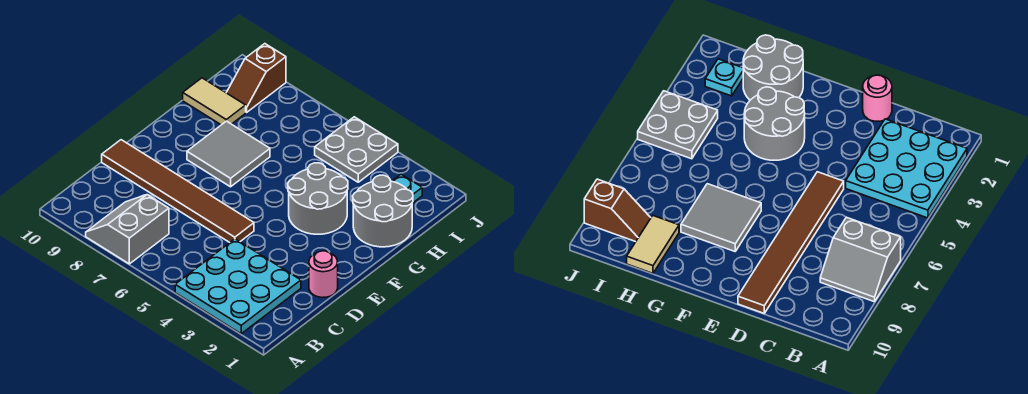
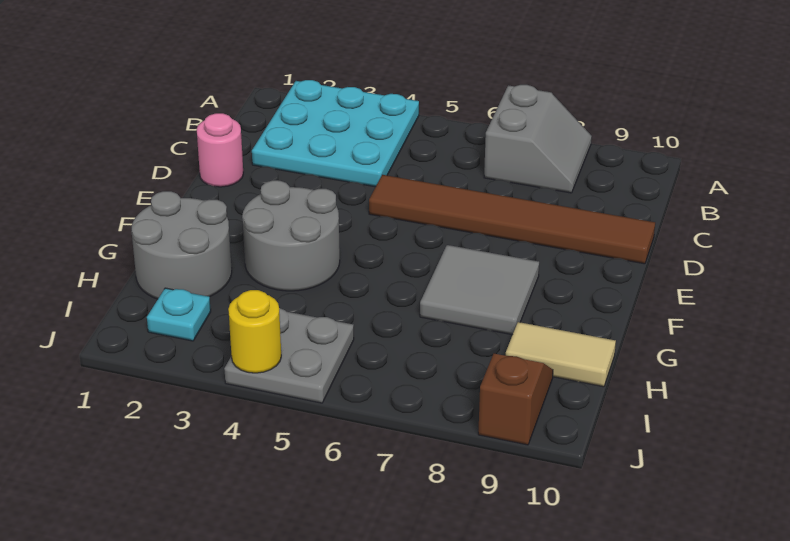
none -> yellow 1x1 round brick [228,290,281,373]

